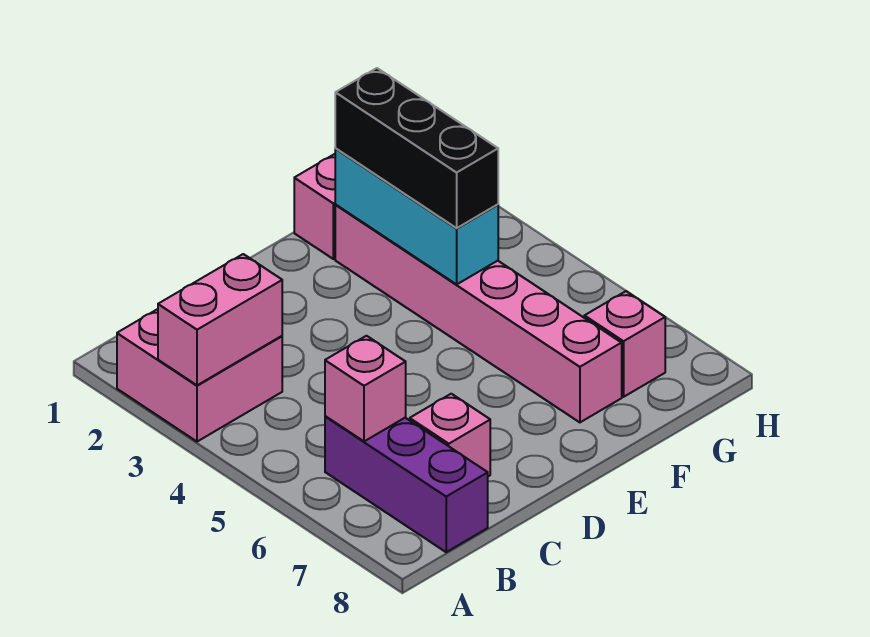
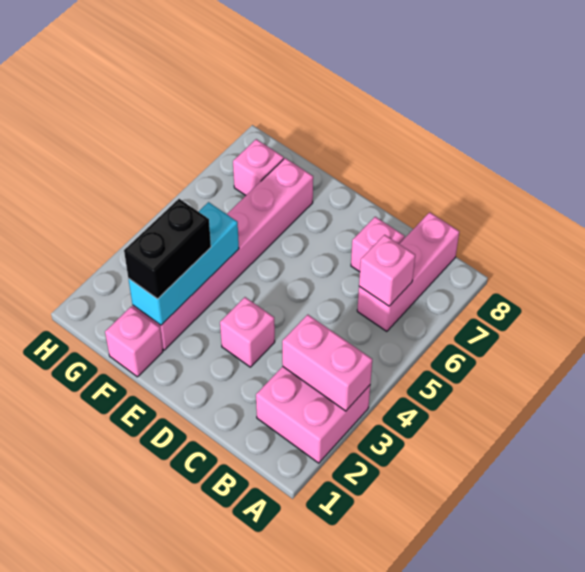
purple 1x3 brick [325,416,488,552] -> pink 1x3 brick [357,212,459,331]
none -> pink 1x1 brick [220,297,275,367]
black 1x3 brick [335,68,498,228] -> black 1x2 brick [124,199,211,299]

